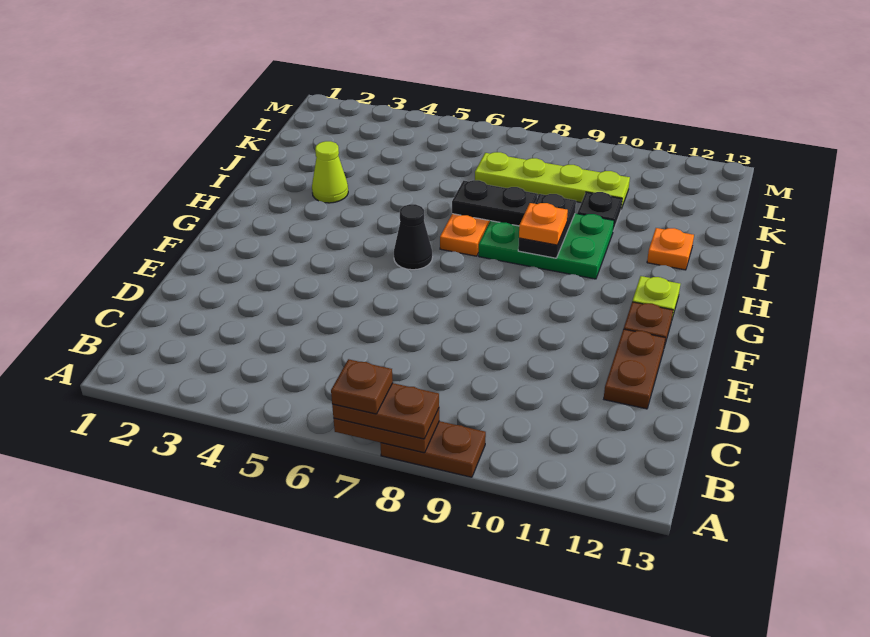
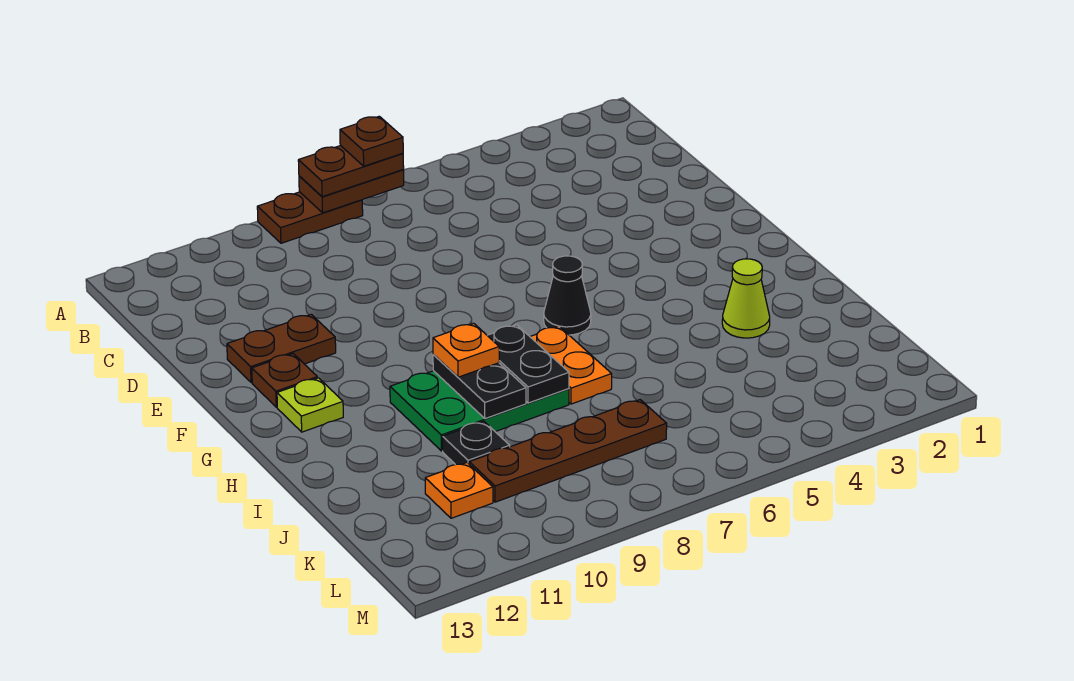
brown 1x2 plate [604,329,665,409] -> brown 1x2 plate turned to [227,314,336,383]
black 1x2 plate [452,180,537,226] -> black 1x2 plate turned to [487,325,569,403]
orange 1x1 plate [647,228,694,270] -> orange 1x1 plate moved to [425,463,493,518]
lime 1x4 plate [475,152,630,209] -> brown 1x4 plate [469,400,667,502]

